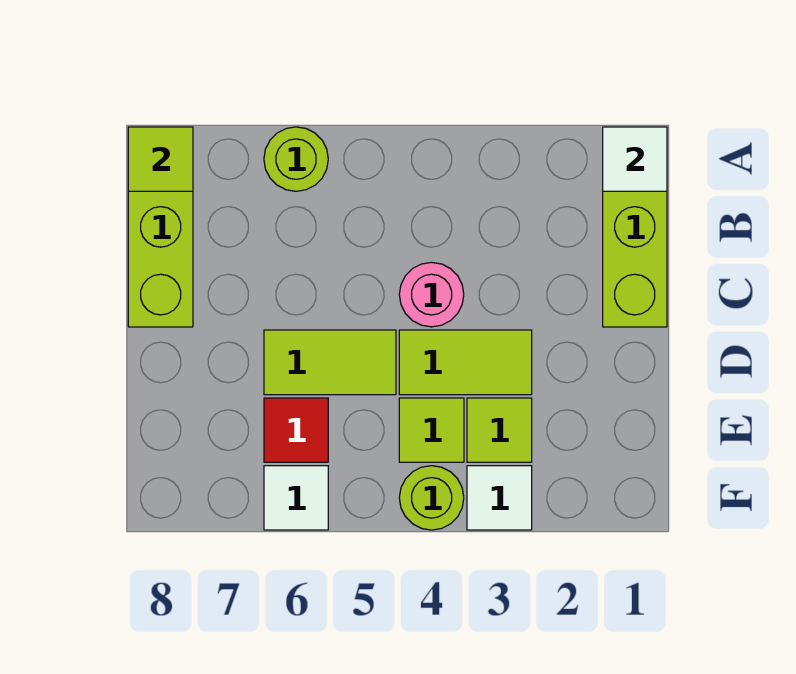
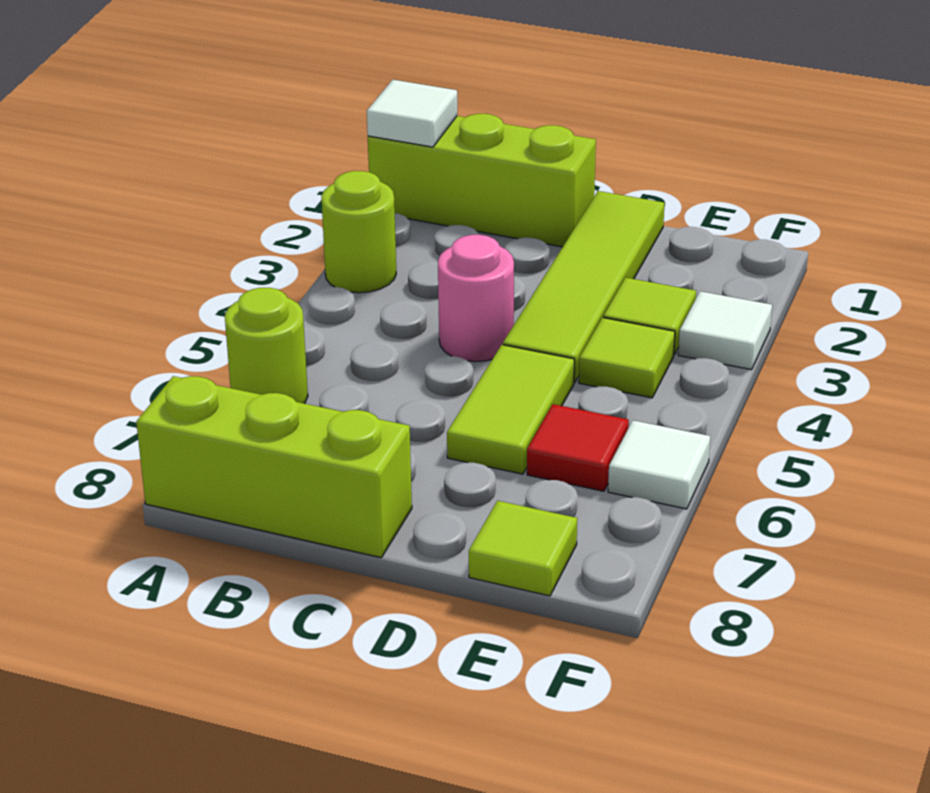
lime 1x1 tile [128,127,193,191] -> lime 1x1 tile moved to [469,501,577,596]
lime 1x2 tile [399,330,532,395] -> lime 1x4 tile [503,191,665,382]
lime 1x1 round brick [399,466,464,530] -> lime 1x1 round brick moved to [321,171,396,293]

